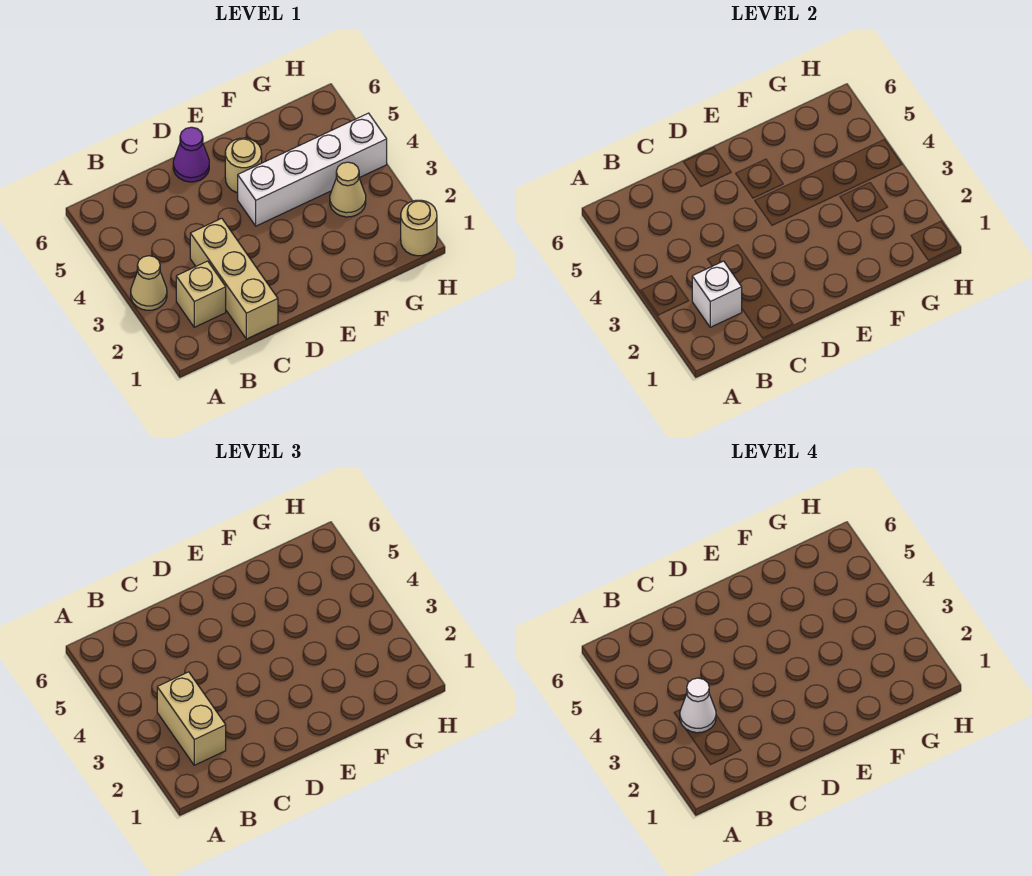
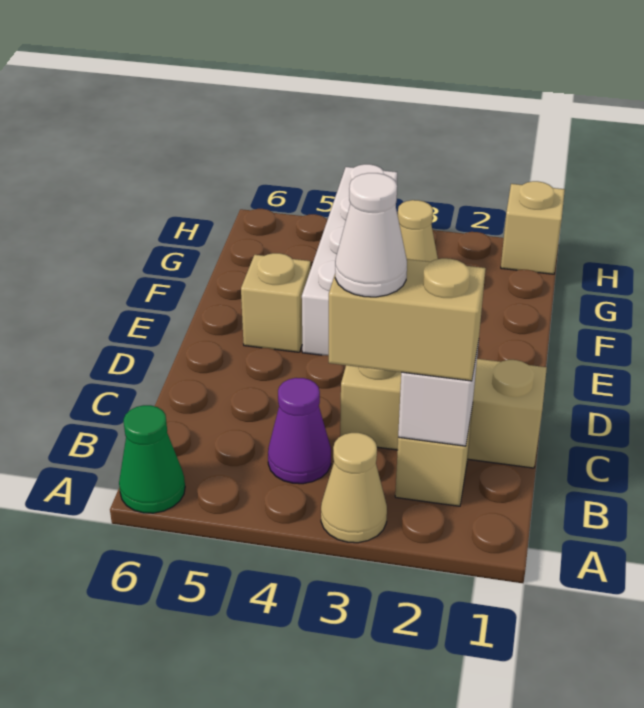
none -> green 1x1 cone [119,405,185,513]
purple 1x1 cone [173,127,209,182] -> purple 1x1 cone moved to [268,378,331,484]
tan 1x1 round brick [225,138,262,193] -> tan 1x1 brick [241,253,311,352]
tan 1x1 round brick [401,200,437,256] -> tan 1x1 brick [501,181,565,274]

